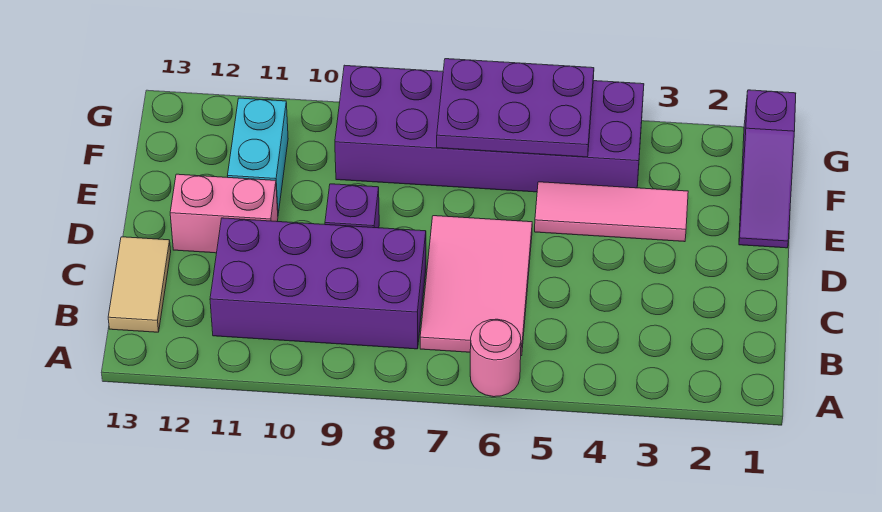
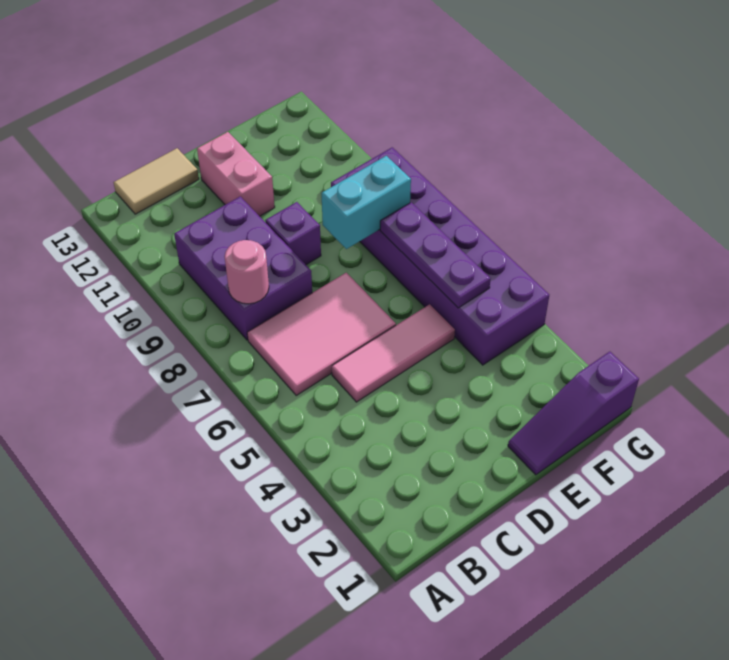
pink 1x1 round brick [470,319,521,397] -> pink 1x1 round brick moved to [225,240,269,304]
purple 2x4 brick [210,218,426,349] -> purple 2x3 brick [174,196,312,340]
pink 1x3 tile [535,182,688,242] -> pink 1x3 tile turned to [332,304,455,402]
cyan 1x2 brick [228,98,288,213] -> cyan 1x2 brick moved to [321,156,411,249]
purple 2x3 plate [437,59,594,157] -> purple 1x3 plate [380,202,491,308]

